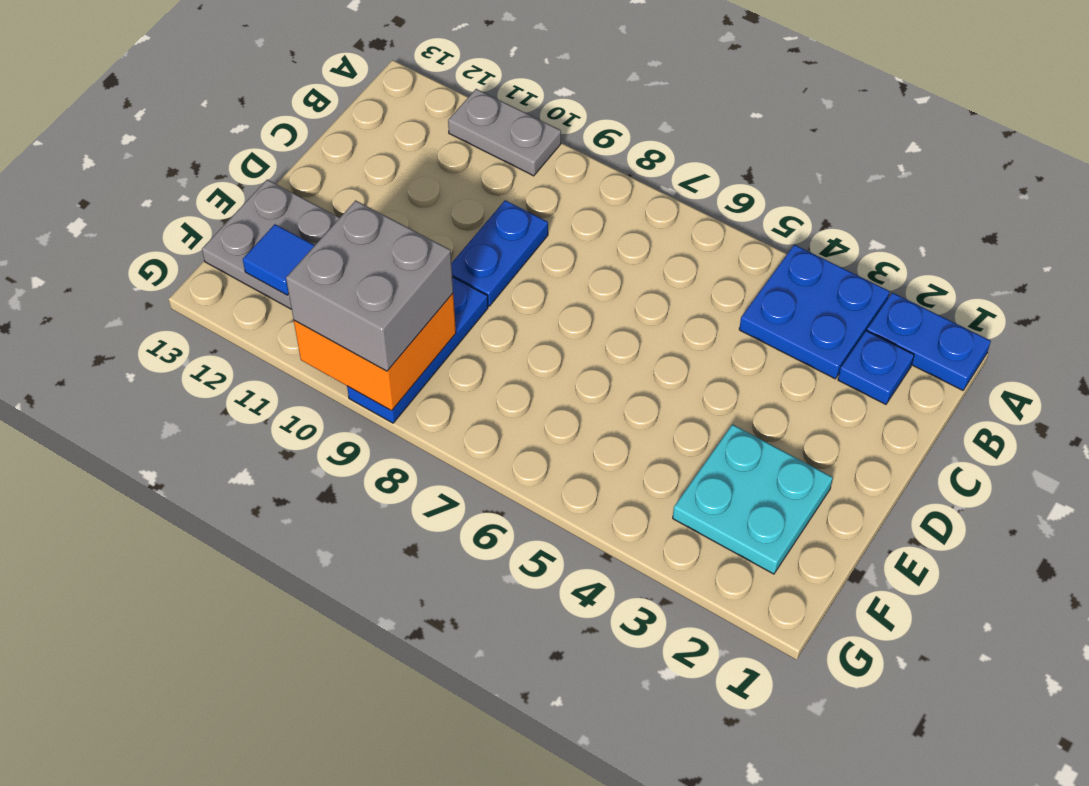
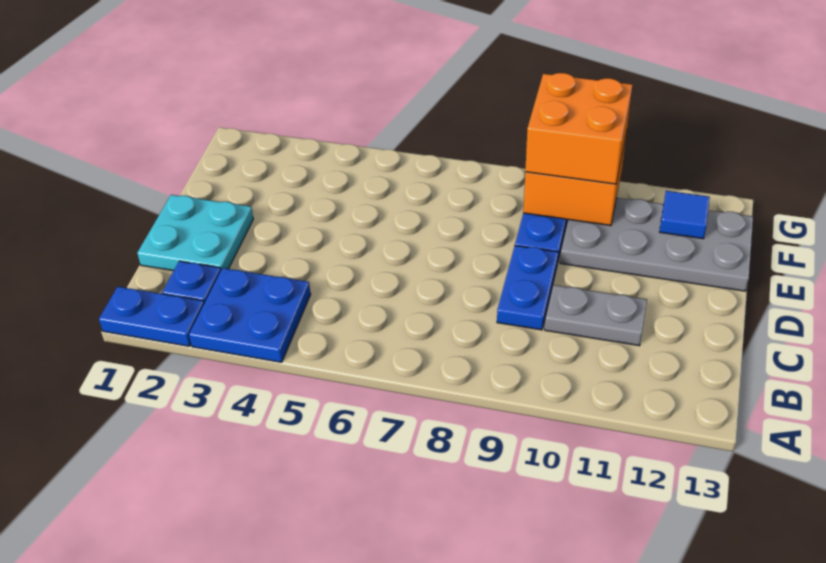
grey 1x2 plate [448,89,561,176] -> grey 1x2 plate moved to [545,285,647,346]
cyan 2x2 plate [673,424,833,574] -> cyan 2x2 plate moved to [137,195,253,271]
grey 2x2 brick [286,200,453,371] -> orange 2x2 brick [525,73,632,184]

